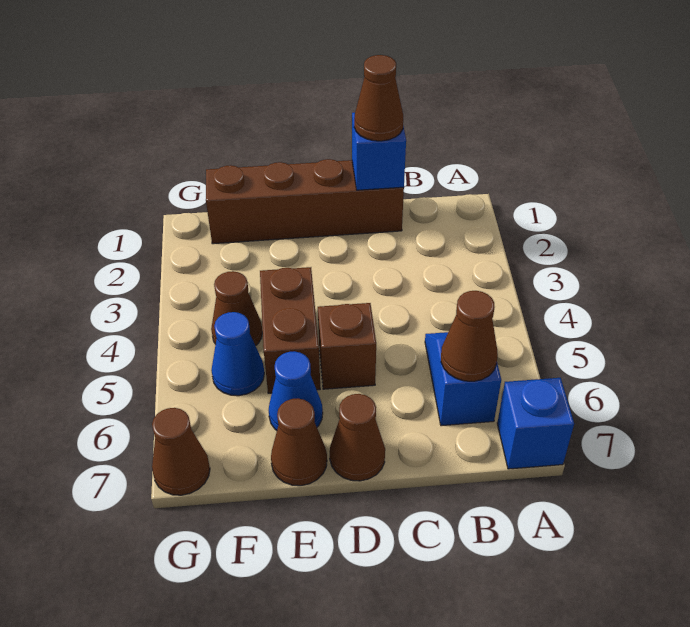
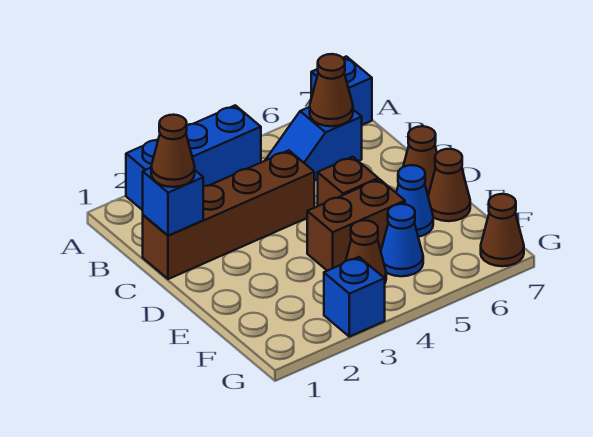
none -> blue 1x3 brick [126,105,261,210]
brown 1x4 brick [206,159,404,244] -> brown 1x4 brick turned to [143,150,314,279]
none -> blue 1x1 brick [324,257,385,337]

